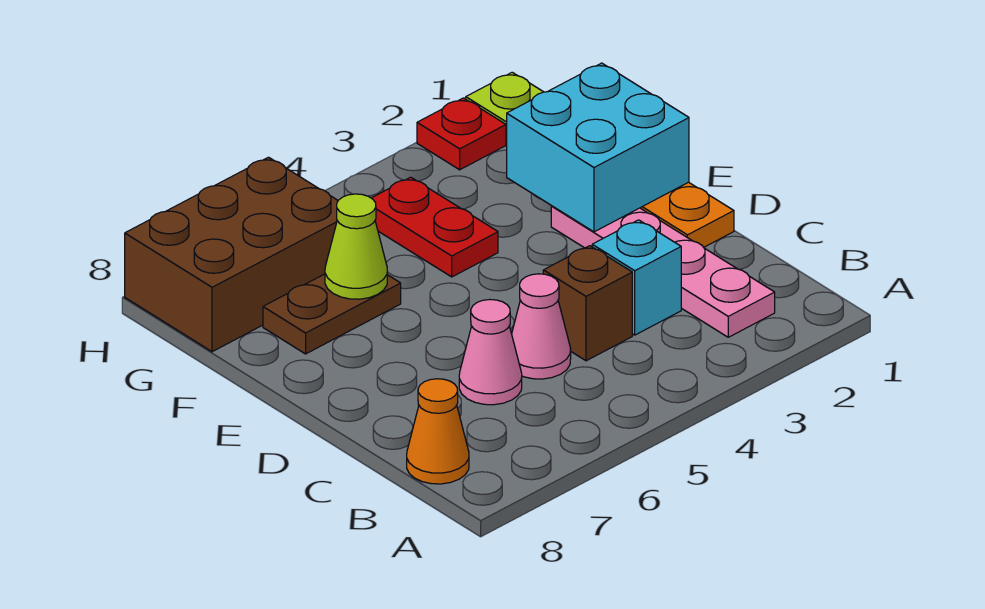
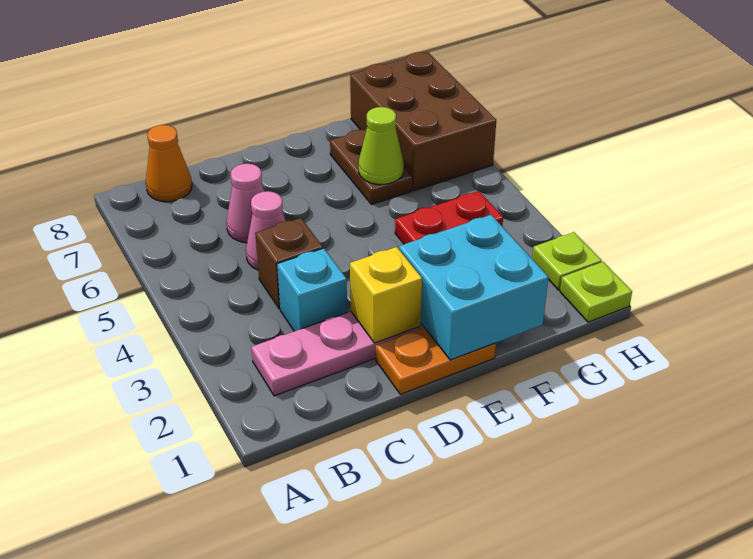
none -> yellow 1x1 brick [350,247,422,343]
red 1x1 plate [417,98,506,170] -> lime 1x1 plate [532,232,602,290]

